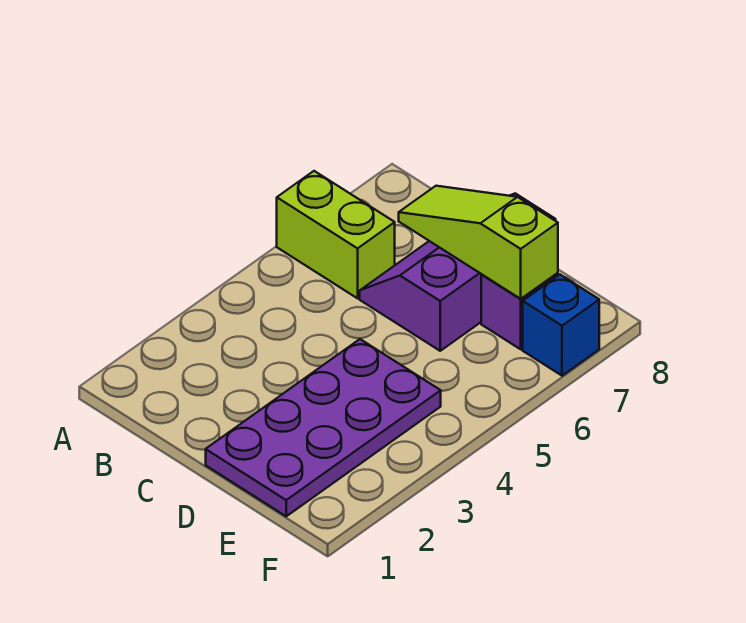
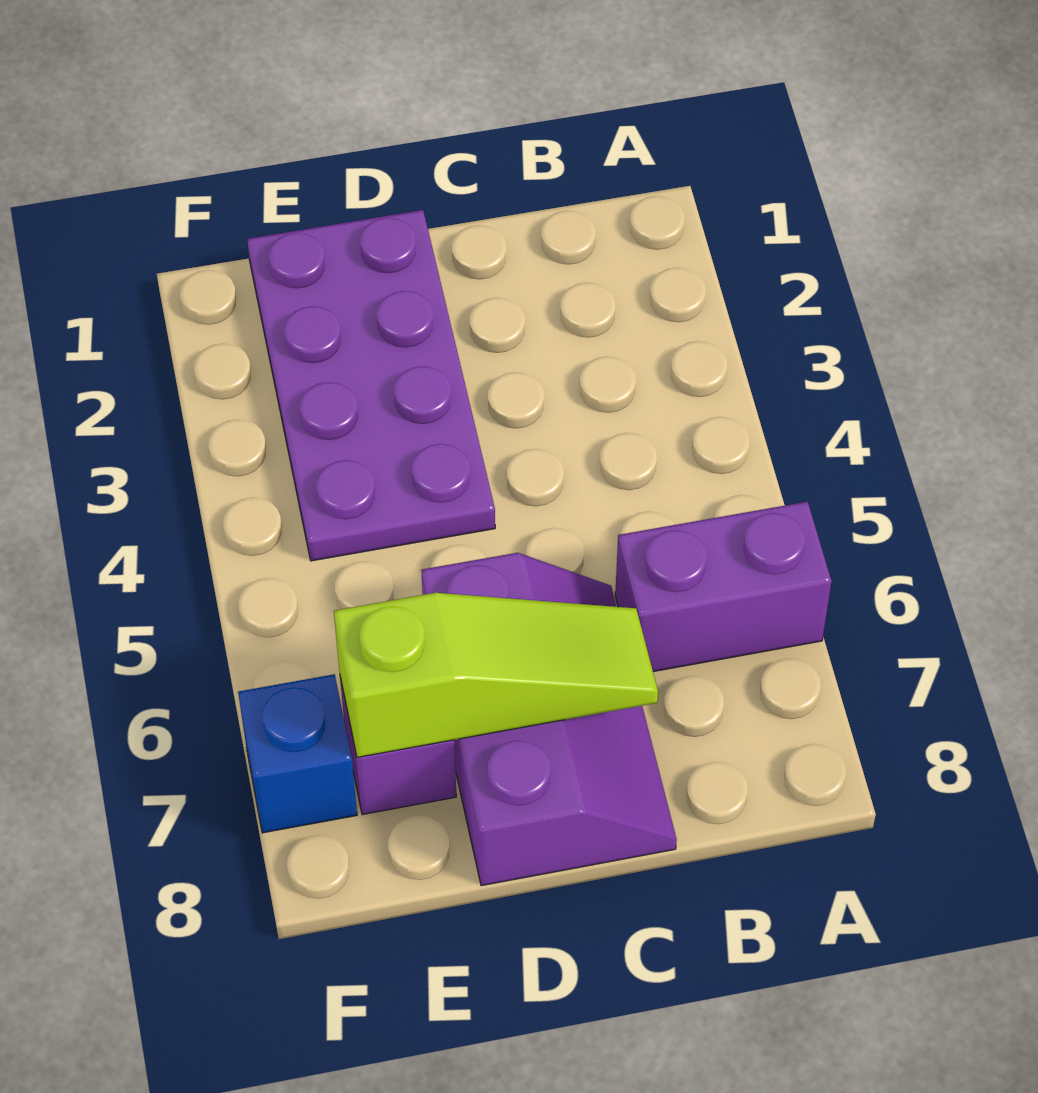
lime 1x2 brick [277,171,395,298] -> purple 1x2 brick [615,502,832,672]

